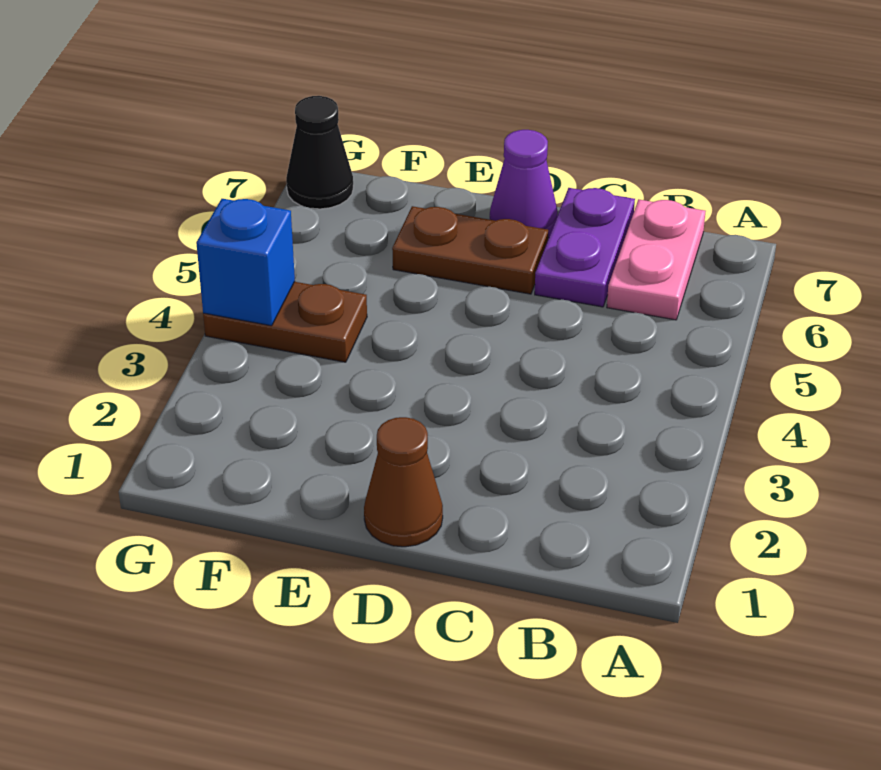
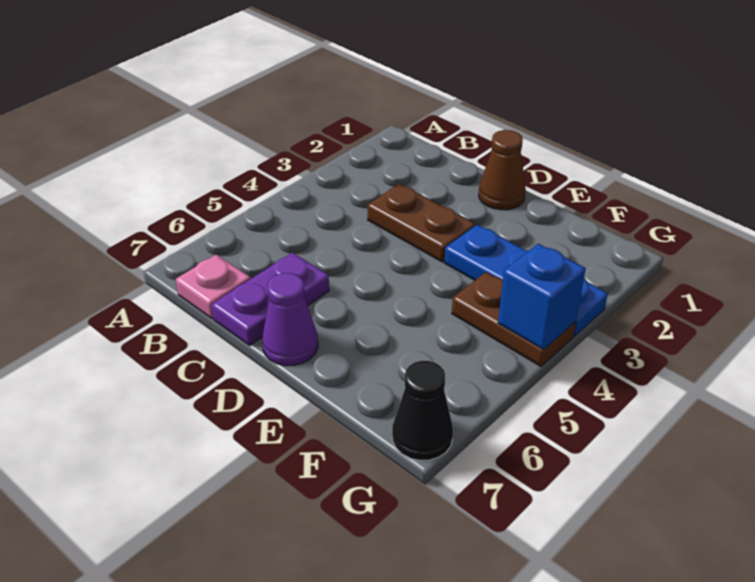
pink 1x2 plate [607,199,706,320] -> pink 1x1 plate [176,255,251,319]
brown 1x2 plate [392,206,548,294] -> brown 1x2 plate moved to [367,184,475,262]
none -> blue 1x3 plate [445,225,608,336]

